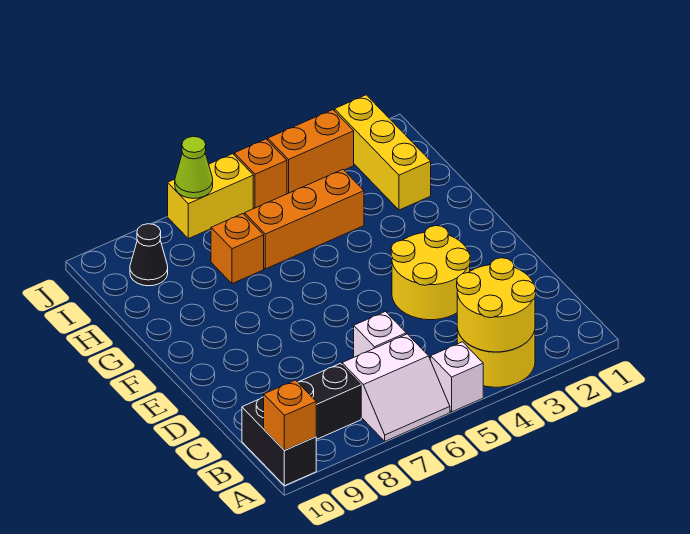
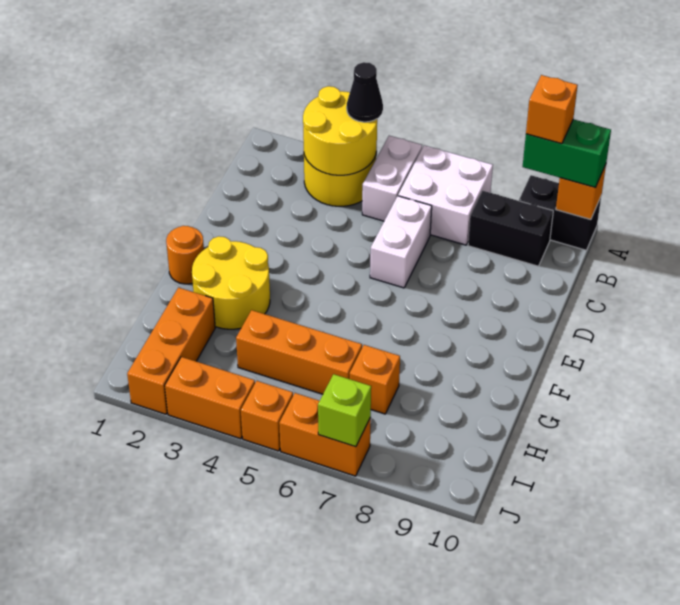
white 1x1 brick [431,342,483,412] -> white 1x2 brick [362,136,422,221]
white 2x2 slope [342,334,450,441] -> white 2x2 brick [398,145,493,245]
none -> green 1x2 brick [523,119,611,188]
none -> orange 1x1 brick [526,75,578,144]
black 1x2 brick [242,397,316,486] -> black 1x2 brick turned to [519,175,601,250]
white 1x1 brick [354,312,406,357] -> white 1x2 brick [370,196,432,288]
yellow 2x2 round brick [391,226,470,320] -> yellow 2x2 round brick moved to [192,236,270,329]
none -> orange 1x1 round brick [166,226,204,284]
yellow 1x3 brick [335,95,431,210] -> orange 1x3 brick [127,288,215,414]
black 1x1 cone [130,224,168,286] -> black 1x1 cone moved to [347,62,383,122]
yellow 1x2 brick [168,154,253,239] -> orange 1x2 brick [279,393,371,476]
lime 1x1 cone [175,136,213,198] -> lime 1x1 brick [318,374,371,447]

